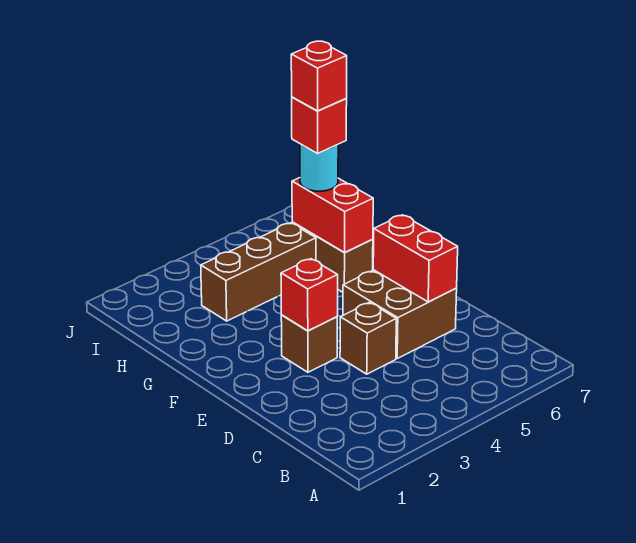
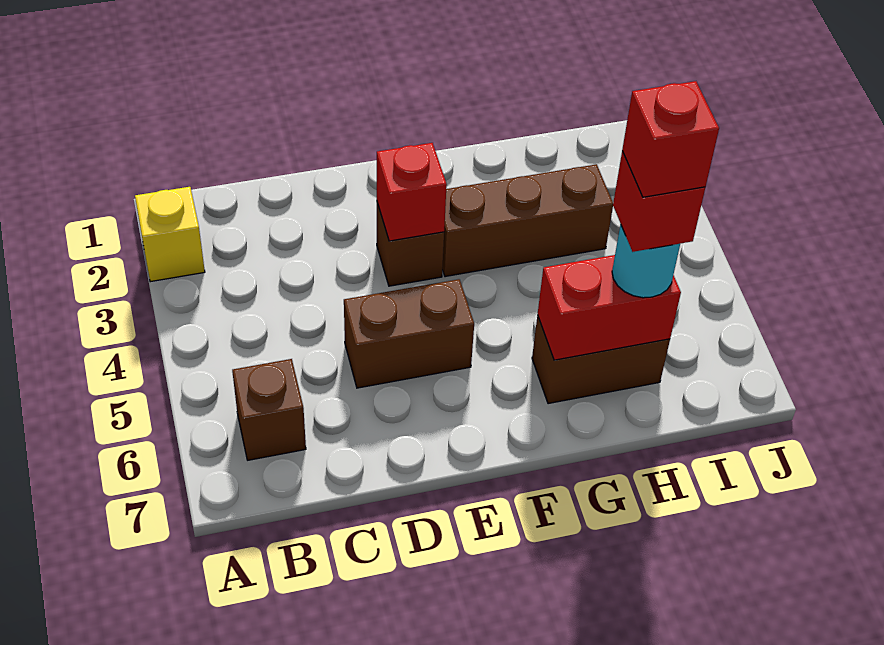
none -> yellow 1x1 brick [135,187,205,282]
brown 1x1 brick [340,302,396,374] -> brown 1x1 brick moved to [232,359,306,460]
brown 2x2 brick [343,270,457,358] -> brown 1x2 brick [344,279,474,388]
red 1x2 brick [373,215,458,302] -> none
brown 1x3 brick [201,223,316,321] -> brown 1x3 brick turned to [442,164,613,277]

